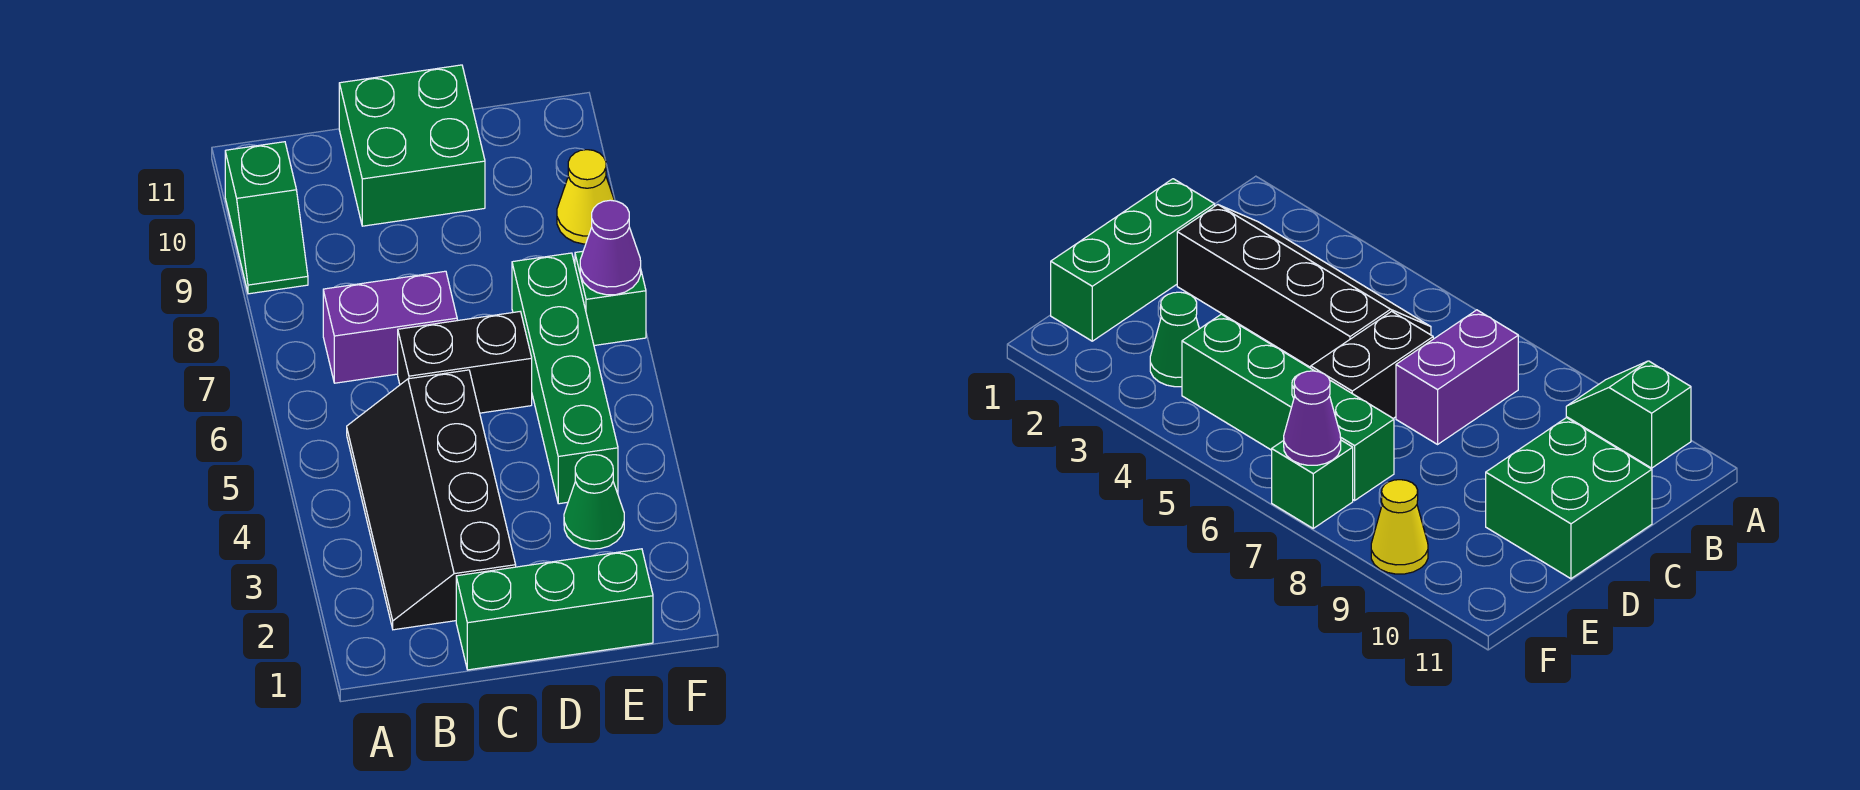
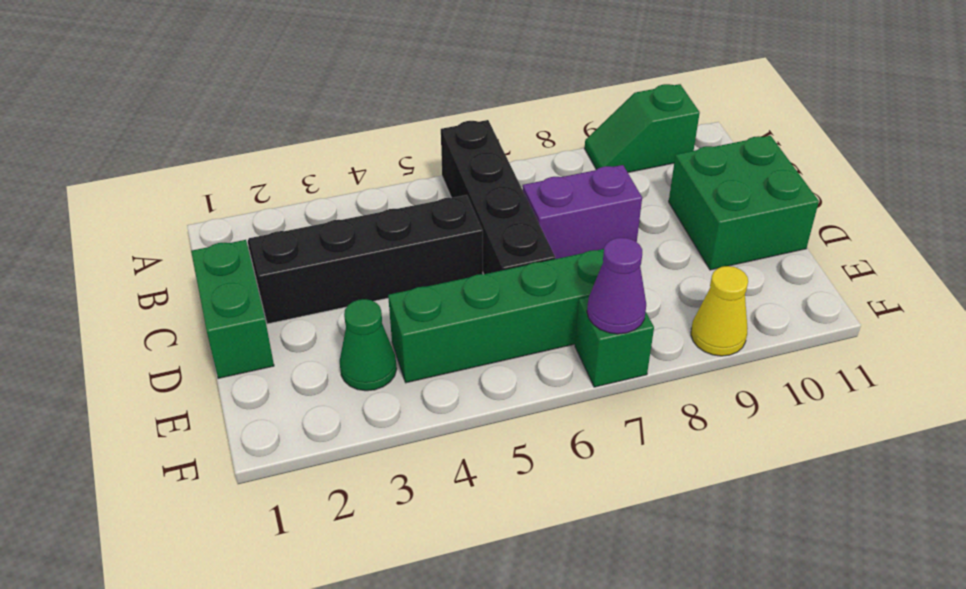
purple 1x2 brick [323,271,457,383] -> purple 1x2 brick turned to [523,165,642,259]
green 1x3 brick [456,549,653,670] -> green 1x2 brick [191,240,274,378]
black 1x2 brick [398,312,532,413] -> black 1x4 brick [441,120,555,274]

